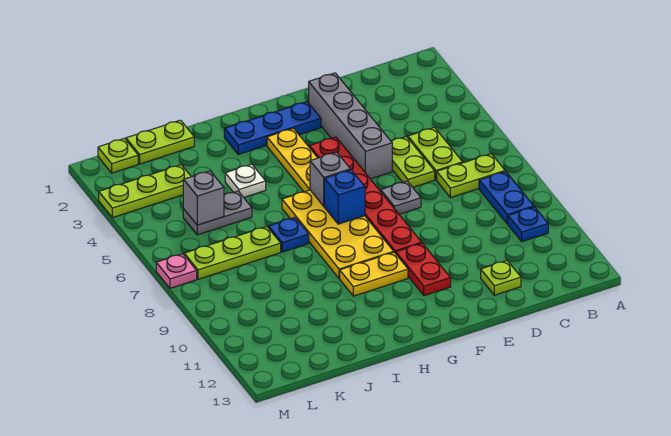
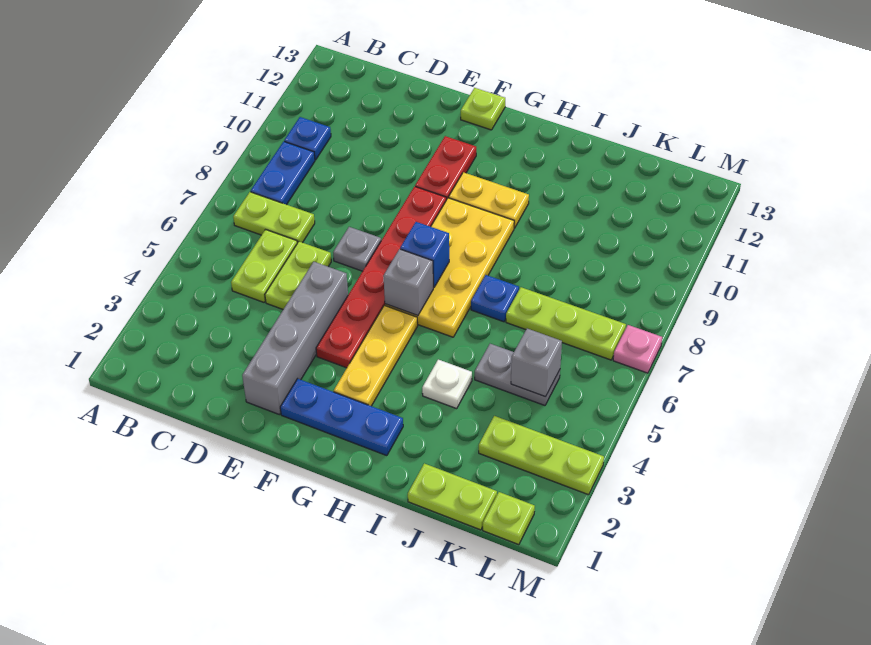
lime 1x1 plate [481,261,521,295] -> lime 1x1 plate moved to [461,88,505,130]

